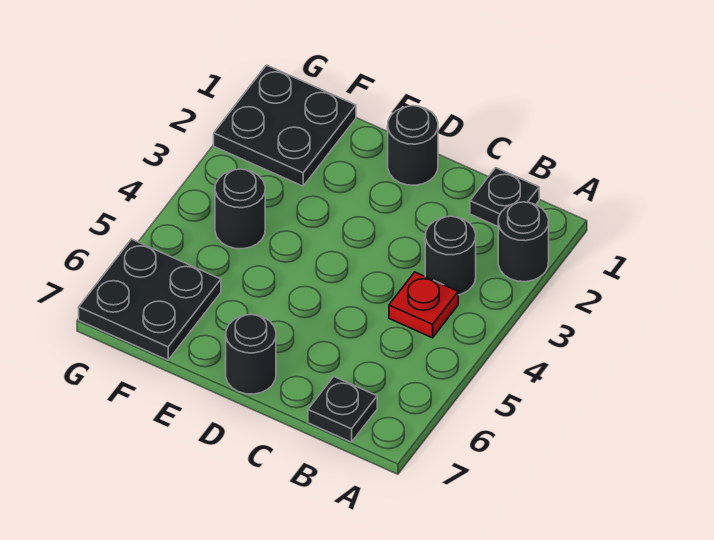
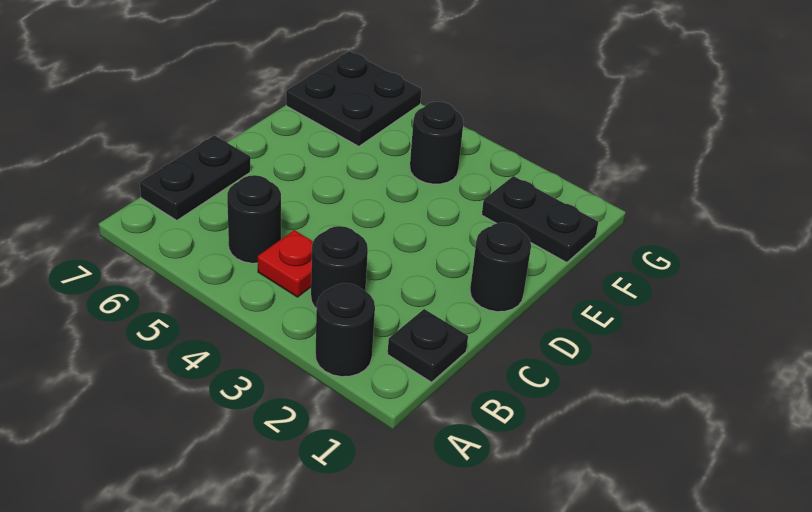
black 1x1 plate [308,377,377,442] -> black 1x2 plate [140,135,250,220]
black 1x1 round brick [226,315,276,394] -> black 1x1 round brick moved to [227,175,281,263]
black 2x2 plate [214,65,356,186] -> black 1x2 plate [482,176,598,262]

